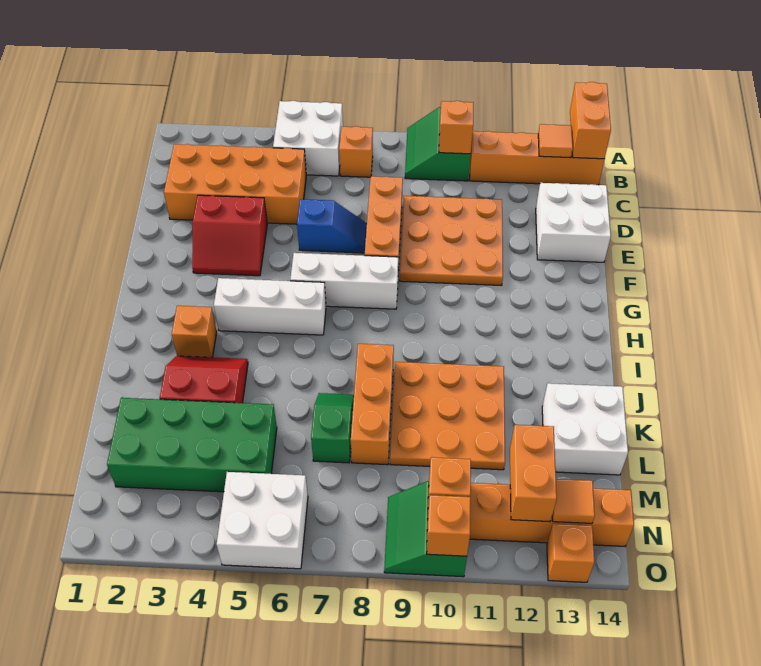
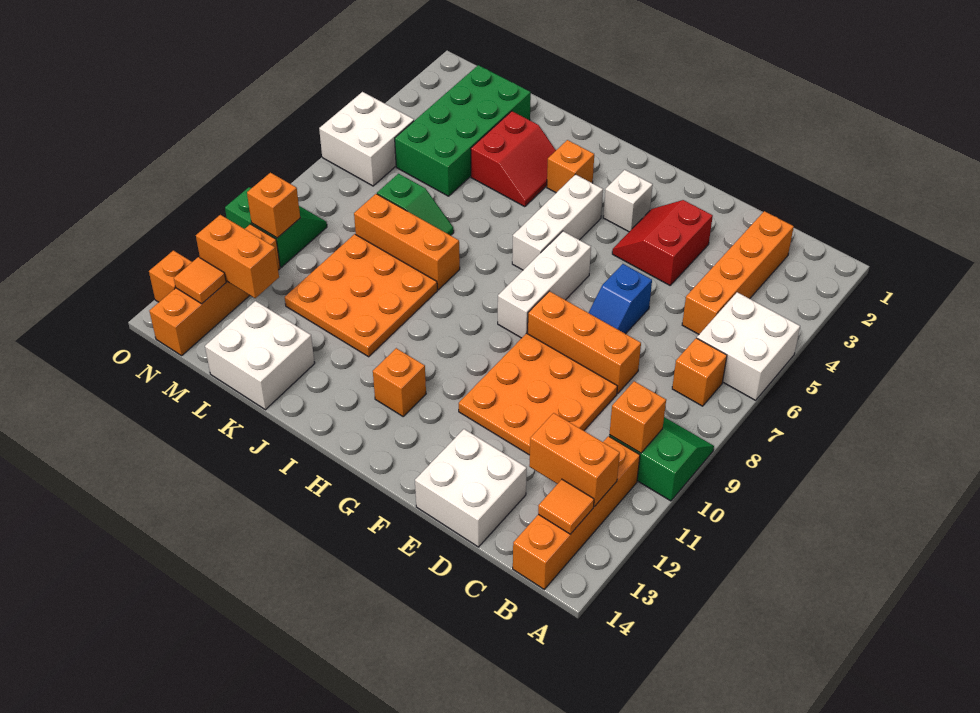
orange 1x2 brick [570,82,611,159] -> orange 1x2 brick moved to [529,413,620,506]
orange 2x4 brick [164,144,306,224] -> orange 1x4 brick [682,211,794,334]
none -> white 1x1 brick [603,170,653,232]
orange 1x1 brick [427,495,470,556] -> orange 1x1 brick moved to [373,348,426,416]

